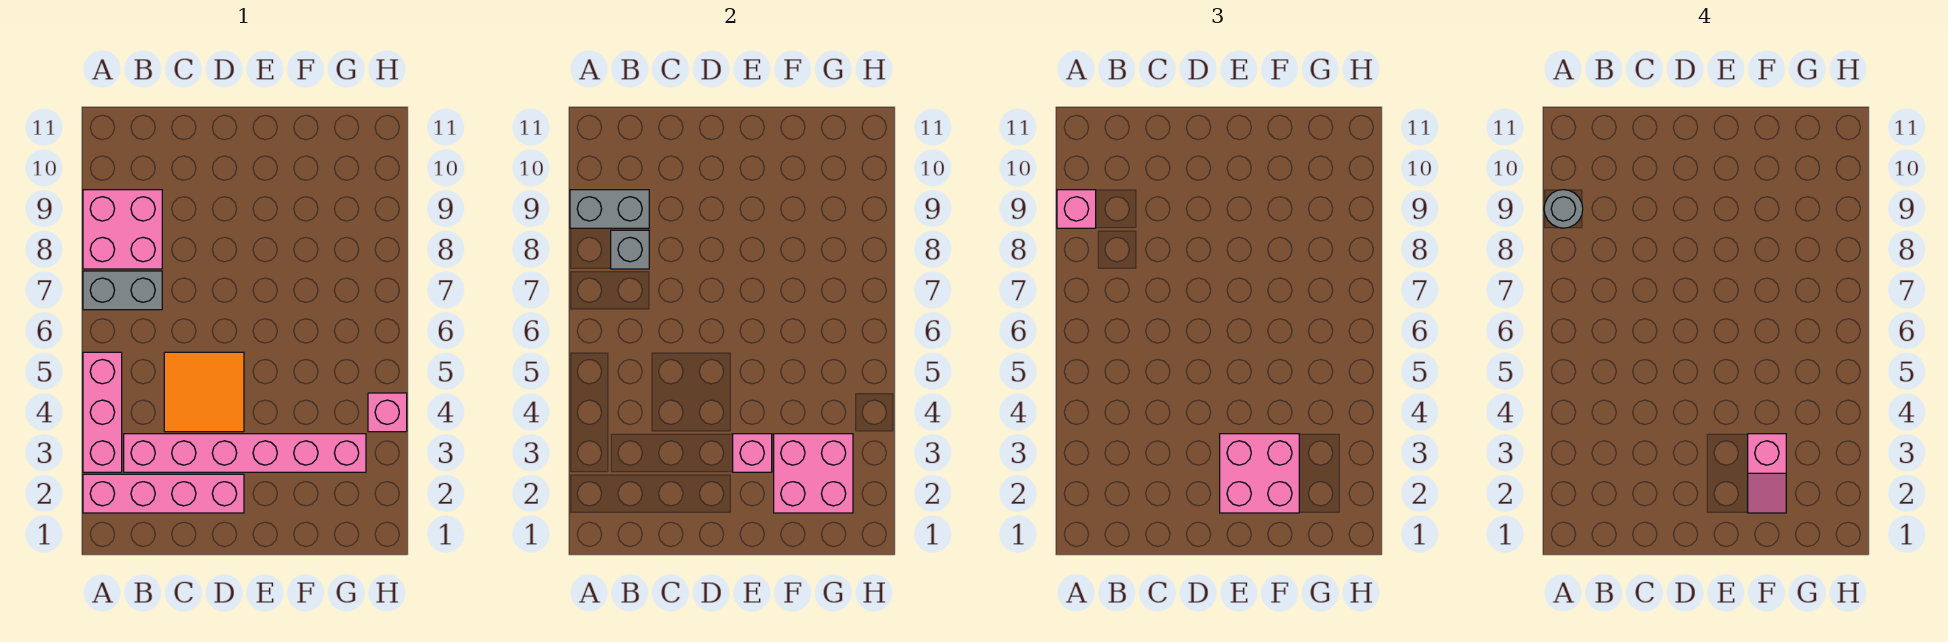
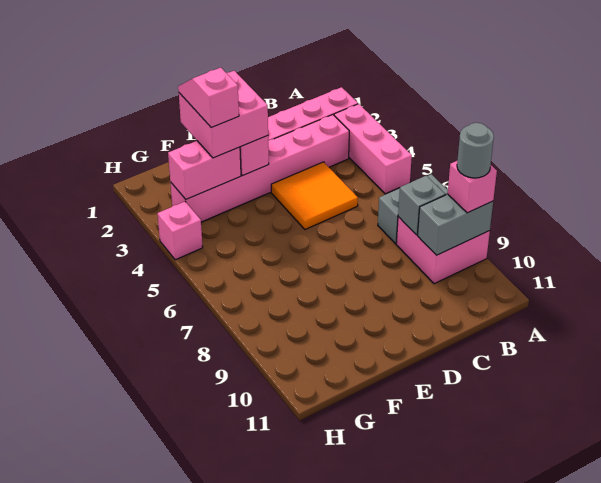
pink 2x2 brick [774,434,853,513] -> pink 1x2 brick [168,141,241,199]

